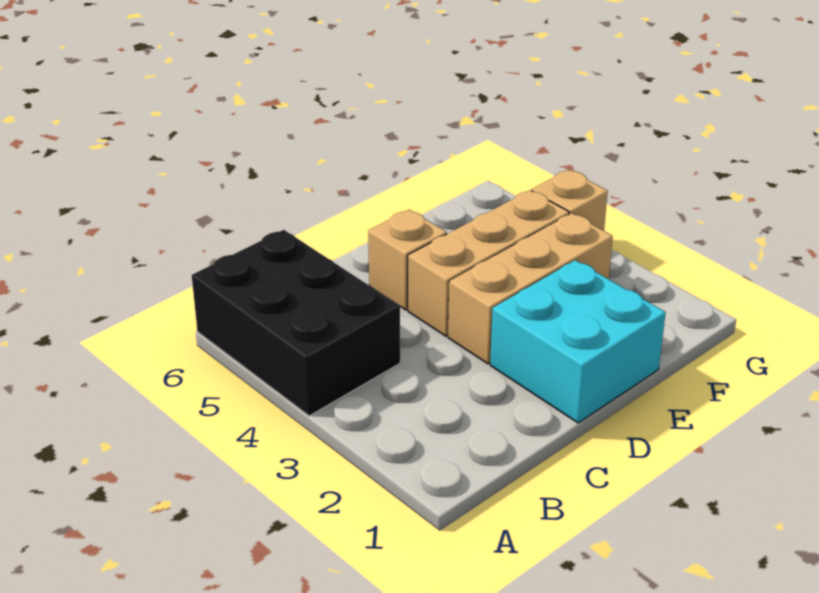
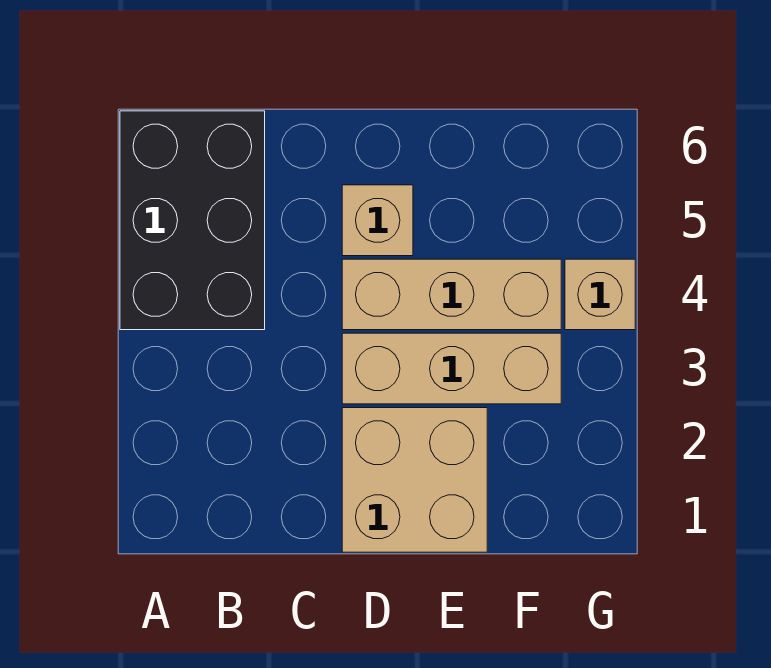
cyan 2x2 brick [490,260,666,423] -> tan 2x2 brick [342,408,487,552]

